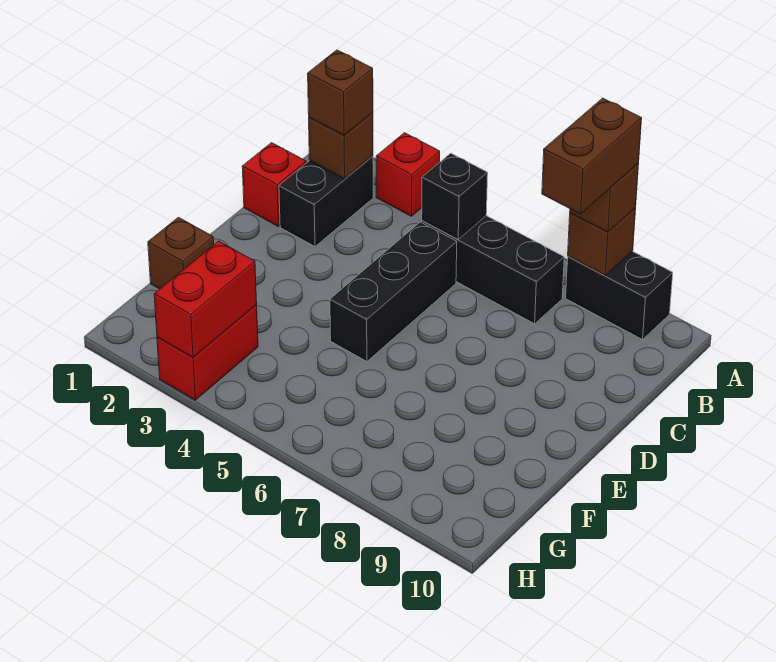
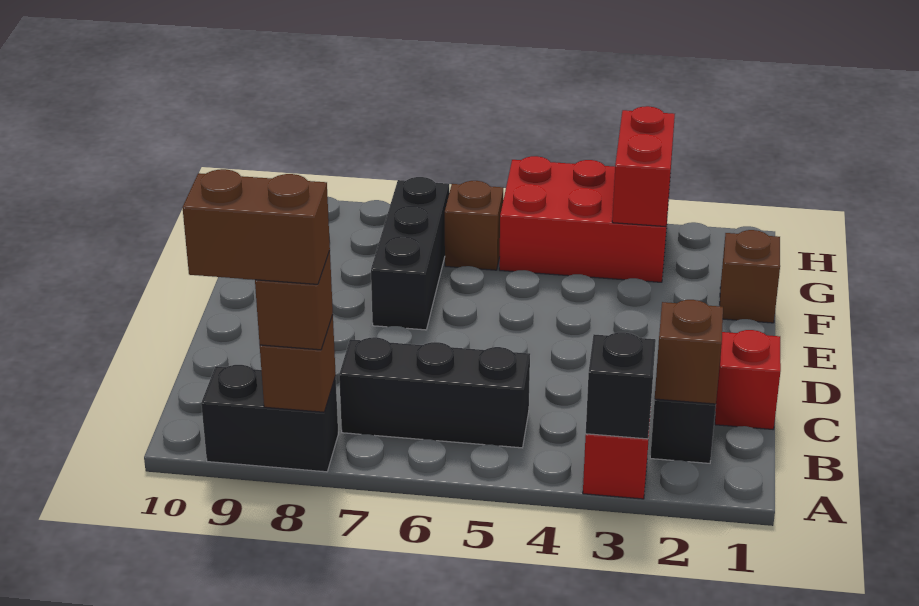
brown 1x2 brick [542,98,642,214] -> brown 1x2 brick turned to [182,169,330,284]
brown 1x1 brick [308,50,373,136] -> brown 1x1 brick moved to [445,181,503,270]
black 1x1 brick [422,153,488,239] -> black 1x1 brick moved to [586,332,656,439]
black 1x3 brick [330,222,457,361] -> black 1x3 brick moved to [371,177,449,330]
red 1x2 brick [157,305,258,400] -> red 2x3 brick [499,156,670,282]

